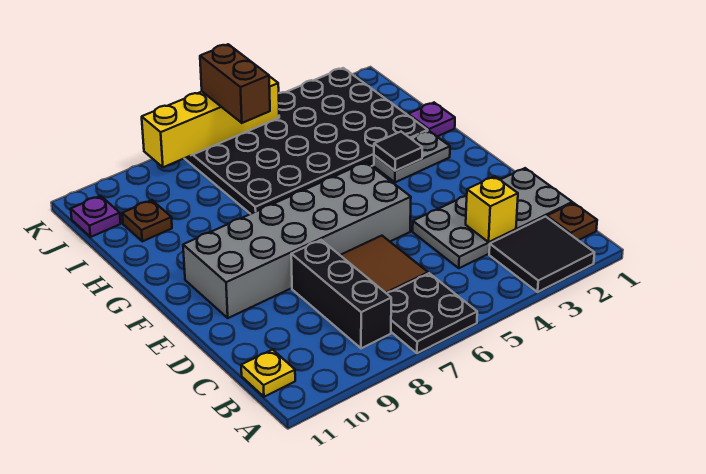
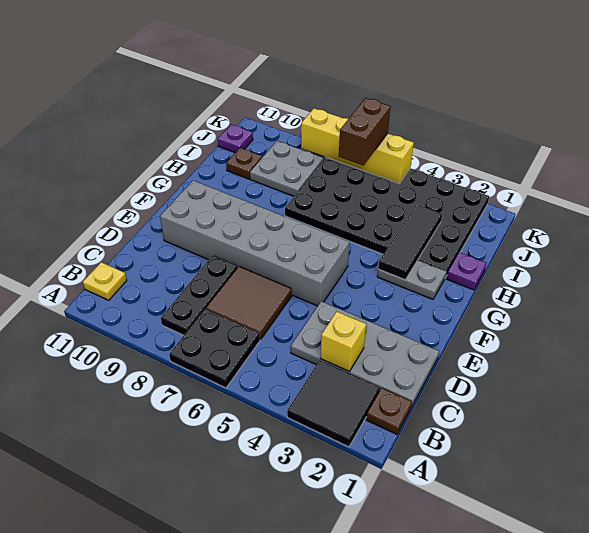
black 1x3 brick [291,240,391,348] -> black 1x3 plate [161,255,238,335]
black 1x1 tile [374,132,422,171] -> black 1x3 tile [378,204,442,280]
none -> grey 2x2 plate [250,141,323,196]

